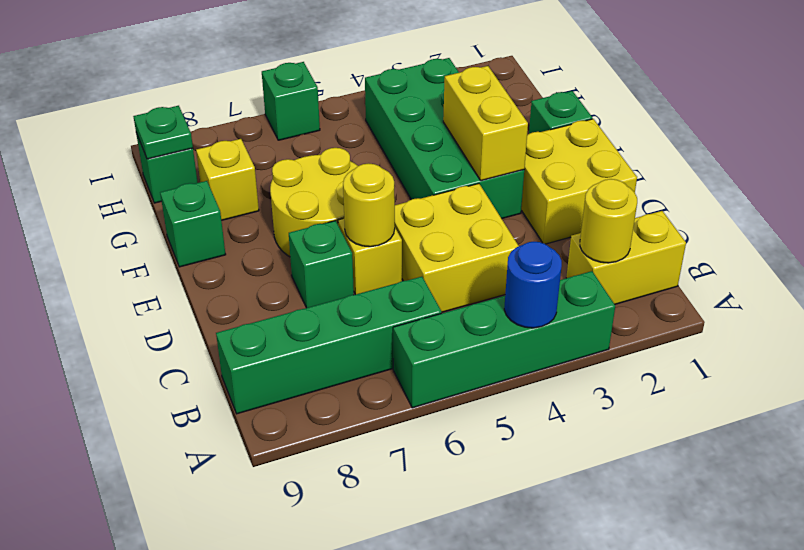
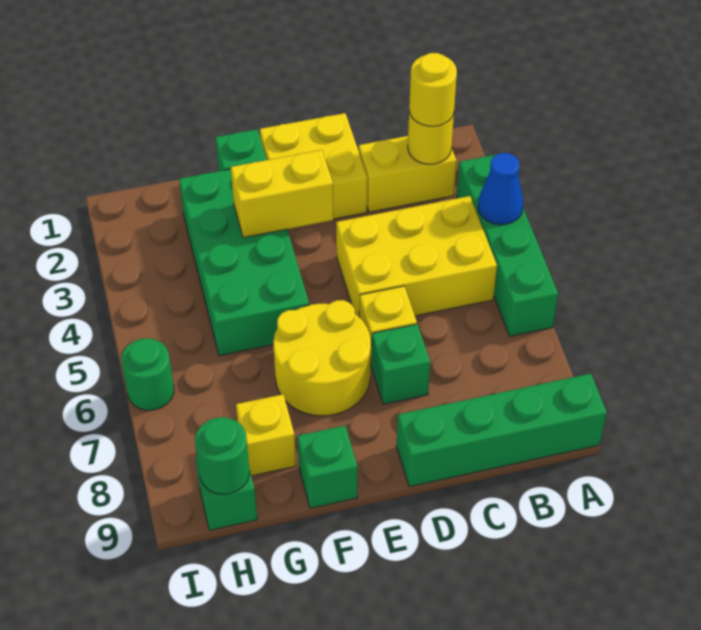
blue 1x1 round brick [504,242,562,328] -> blue 1x1 cone [478,153,523,225]
yellow 1x2 brick [566,211,686,304] -> yellow 1x2 brick turned to [359,136,456,212]
green 1x4 brick [216,277,442,414] -> green 1x4 brick turned to [396,373,607,487]
yellow 2x2 brick [395,184,518,312] -> yellow 2x3 brick [336,196,497,317]
yellow 1x1 round brick [343,163,395,247] -> yellow 1x1 round brick moved to [409,53,457,126]
green 2x4 brick [365,58,524,219] -> green 2x4 brick turned to [179,169,309,356]
green 1x1 plate [133,106,193,159] -> green 1x1 round brick [195,417,250,494]
green 1x1 brick [262,62,320,140] -> green 1x1 round brick [121,338,174,410]

